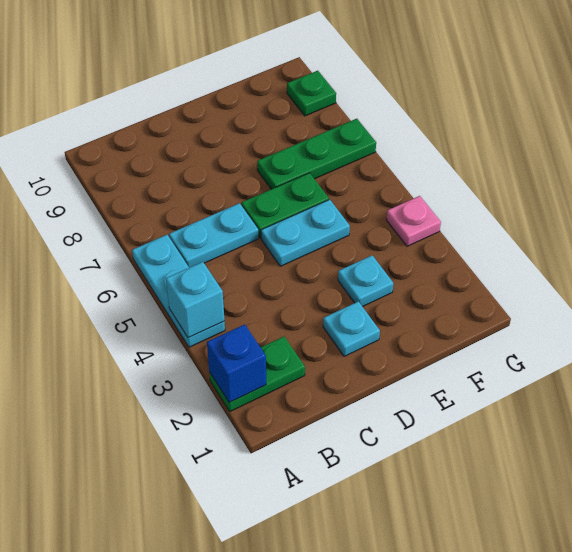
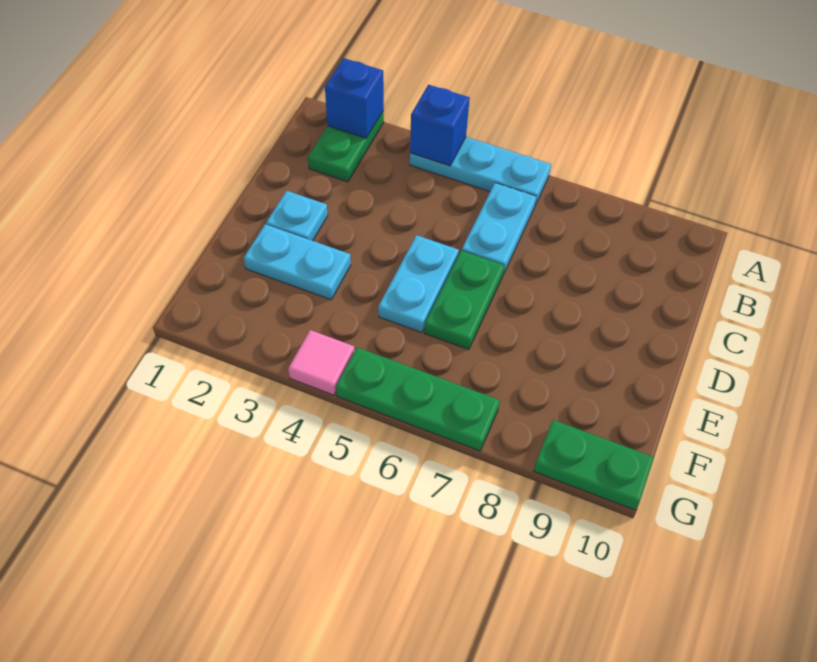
cyan 1x1 brick [166,262,224,338] -> blue 1x1 brick [410,85,470,166]
cyan 1x1 plate [338,255,393,307] -> cyan 1x2 plate [244,224,351,300]
green 1x3 plate [257,119,376,189] -> green 1x3 plate turned to [336,347,500,451]
pink 1x1 plate [386,196,441,246] -> pink 1x1 tile [288,330,355,395]
green 1x1 plate [287,71,336,116] -> green 1x2 plate [534,420,654,510]

